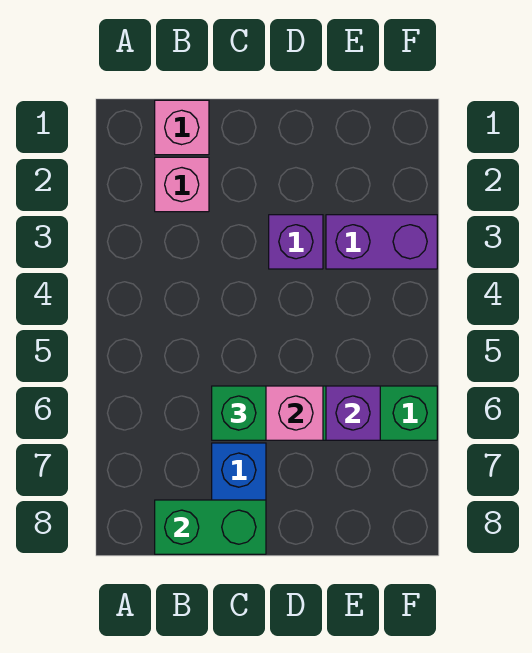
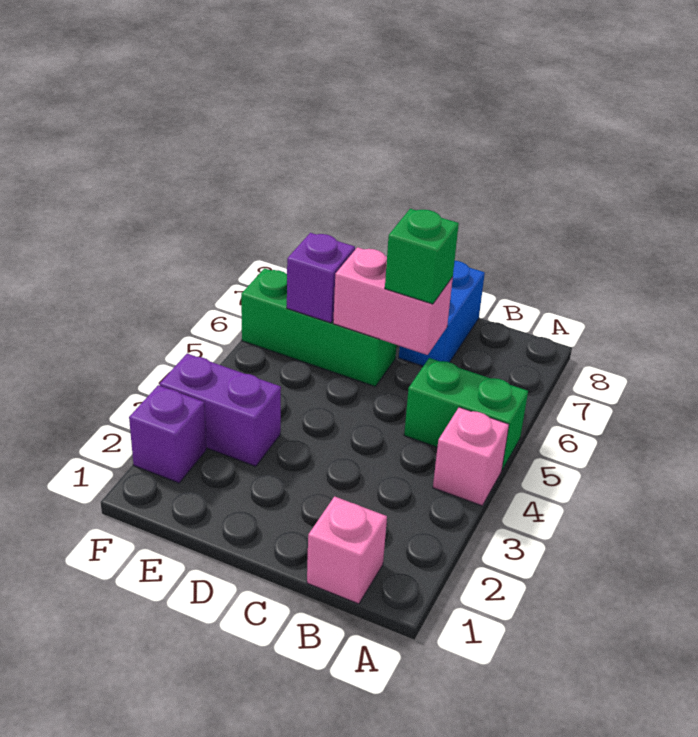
pink 1x1 brick [155,157,209,212] -> pink 1x1 brick moved to [433,407,509,506]
green 1x2 brick [155,500,266,554] -> green 1x2 brick moved to [404,358,528,470]
purple 1x1 brick [269,215,323,269] -> purple 1x1 brick moved to [129,385,206,483]

